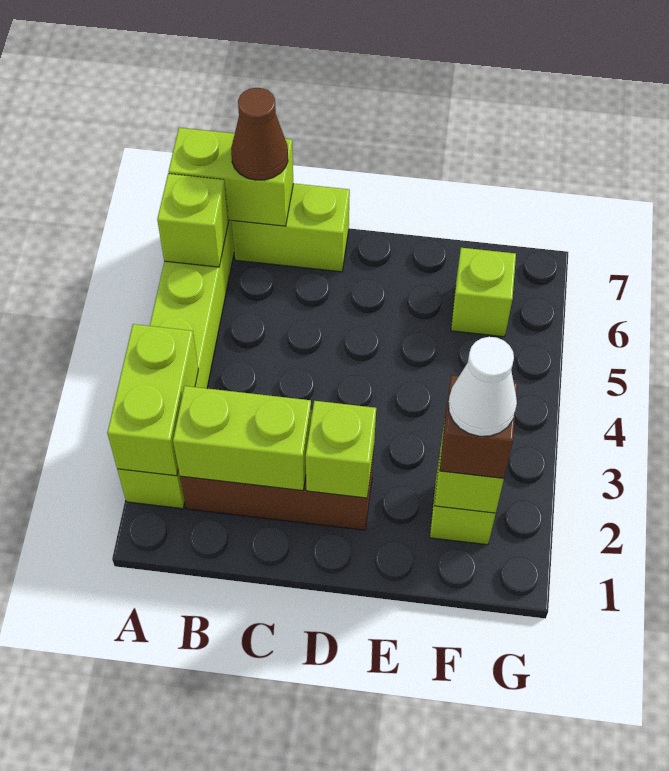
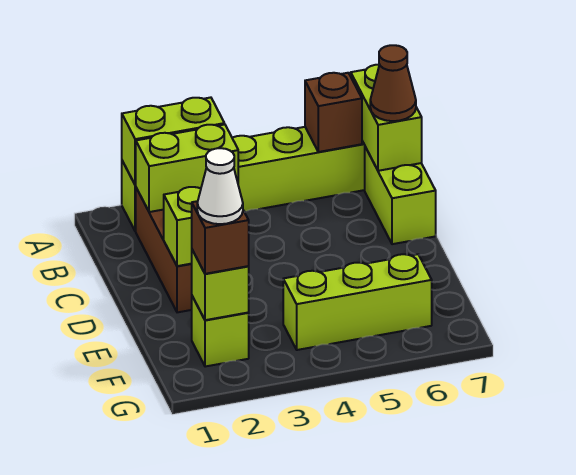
lime 1x1 brick [157,174,228,267] -> brown 1x1 brick [305,73,362,152]
lime 1x2 brick [173,386,311,491] -> lime 1x2 brick turned to [136,124,238,212]
lime 1x1 brick [451,248,516,337] -> lime 1x3 brick [283,254,432,350]

